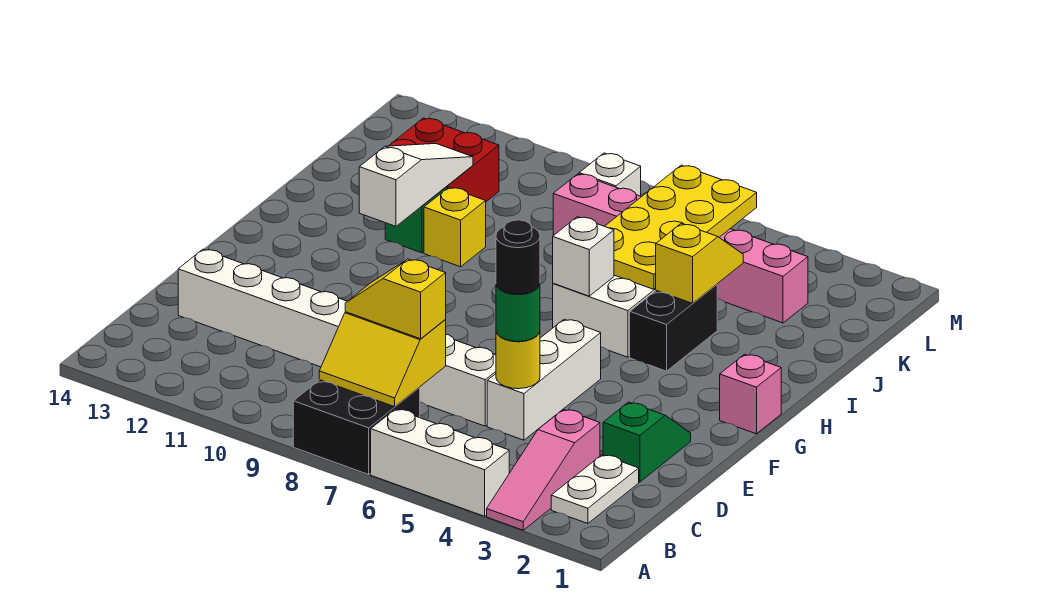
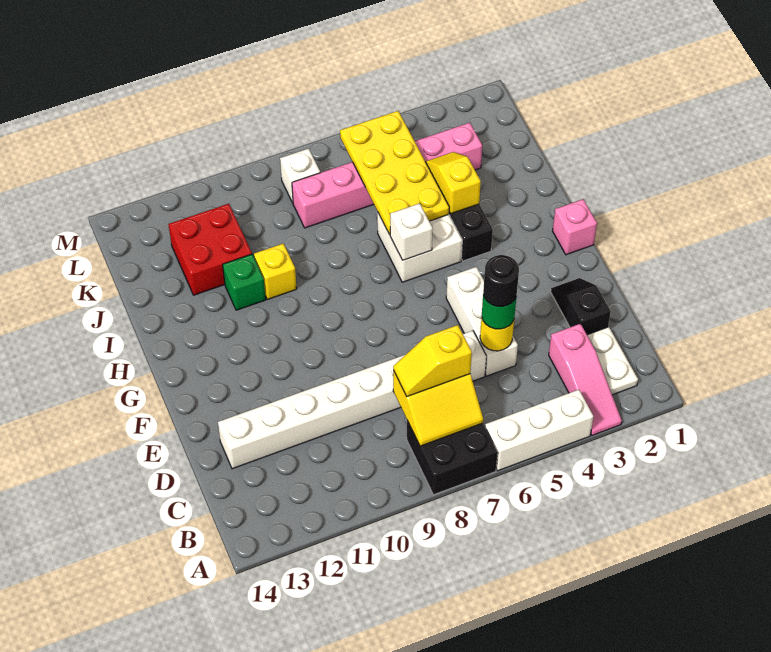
green 1x2 slope [603,402,691,482] -> black 1x2 slope [551,278,611,335]
white 1x3 slope [359,144,473,226] -> none

